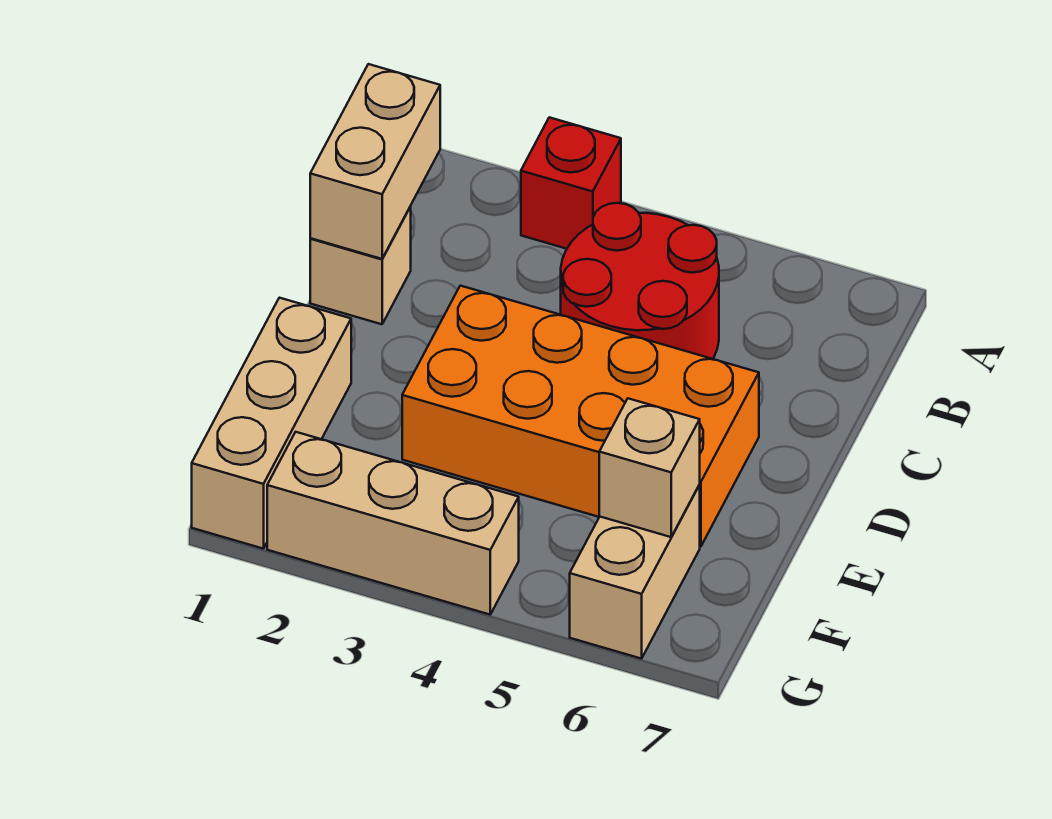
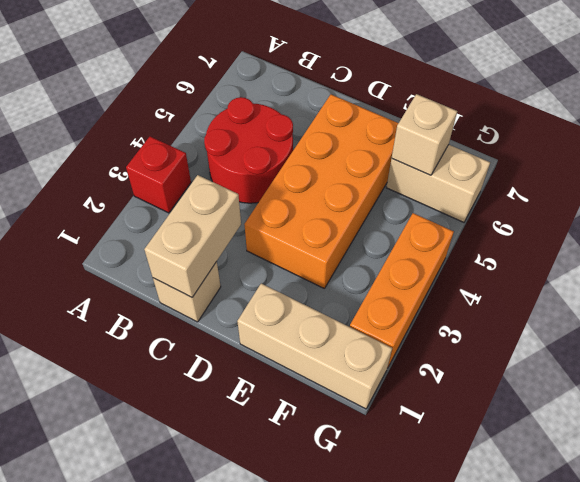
tan 1x2 brick [310,64,440,259] -> tan 1x2 brick turned to [144,175,241,297]
tan 1x3 brick [267,432,519,615] -> orange 1x3 brick [350,213,454,368]

